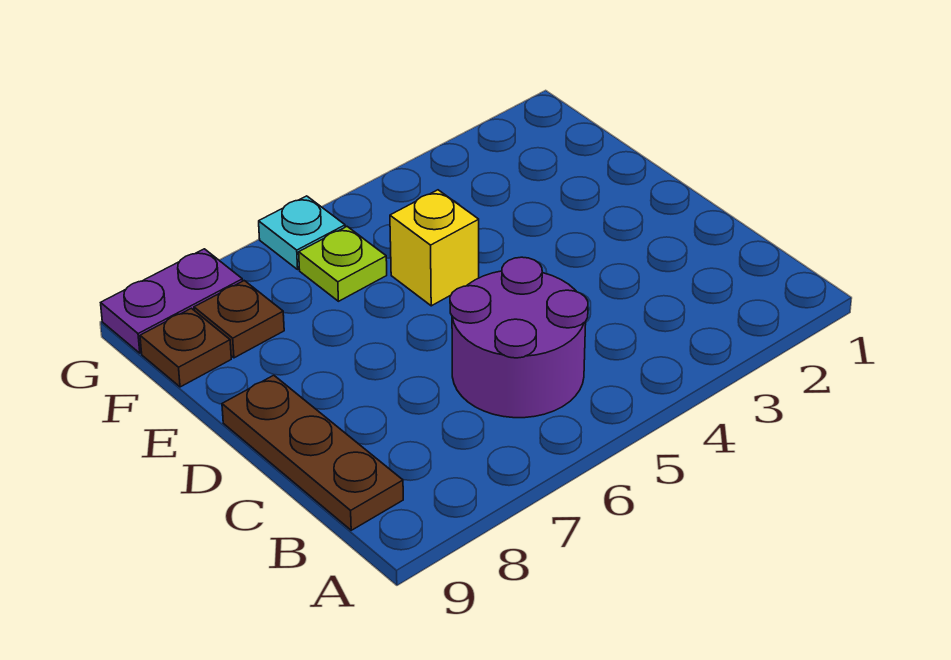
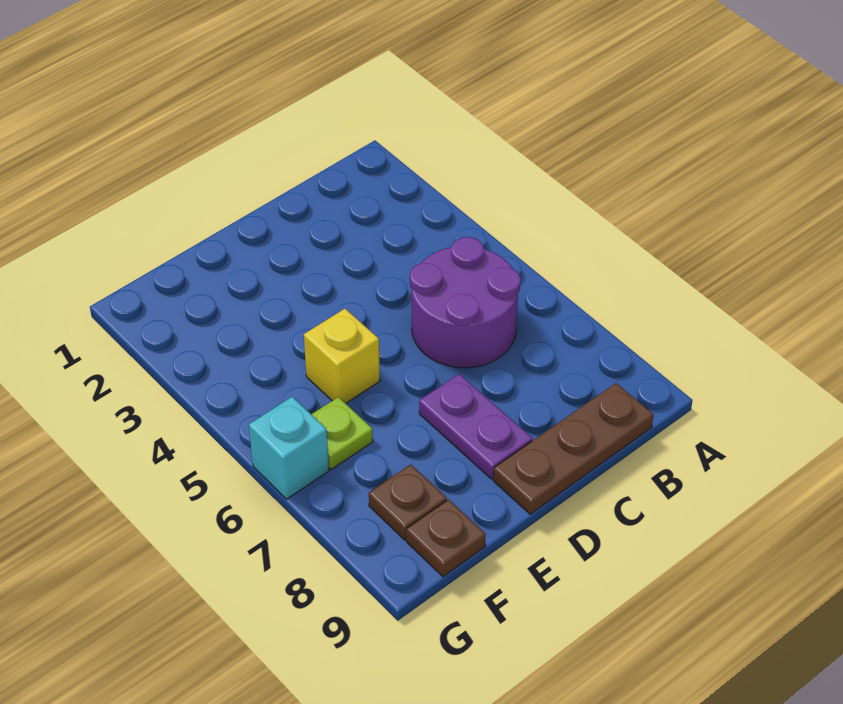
cyan 1x1 plate [259,196,345,269] -> cyan 1x1 brick [249,397,329,499]
purple 1x2 plate [101,249,243,353] -> purple 1x2 plate moved to [419,374,532,479]

